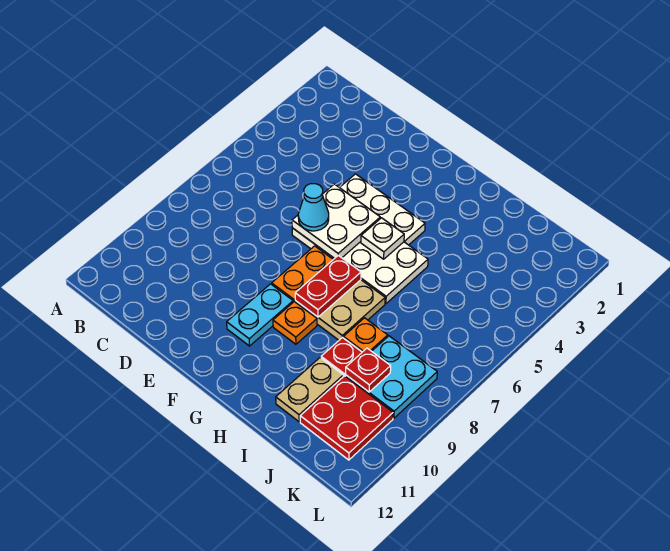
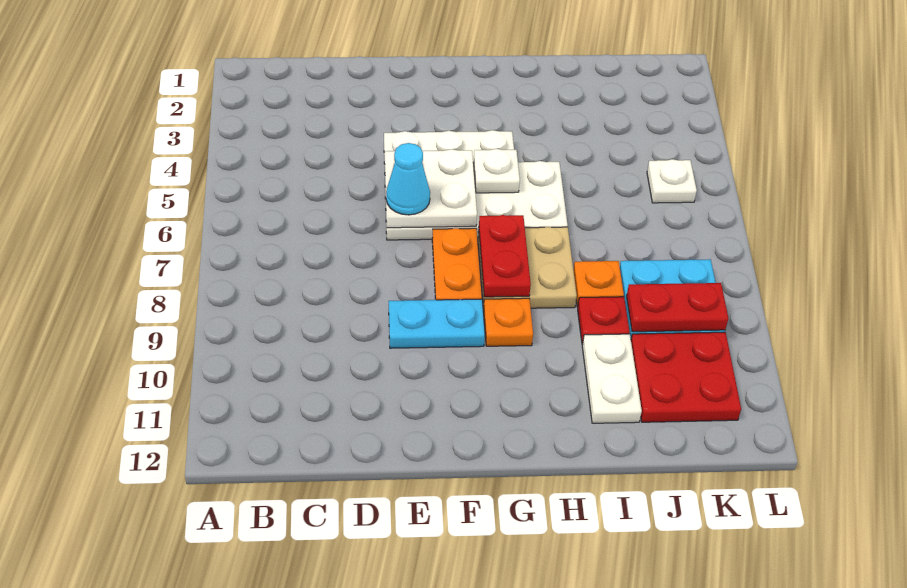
cyan 1x2 plate [227,284,293,346] -> cyan 1x2 plate turned to [389,299,485,348]
tan 1x2 plate [276,358,343,422] -> white 1x2 plate [582,334,642,423]
red 1x1 plate [346,348,391,392] -> red 1x2 plate [627,283,728,332]
none -> white 1x1 plate [647,159,697,203]

